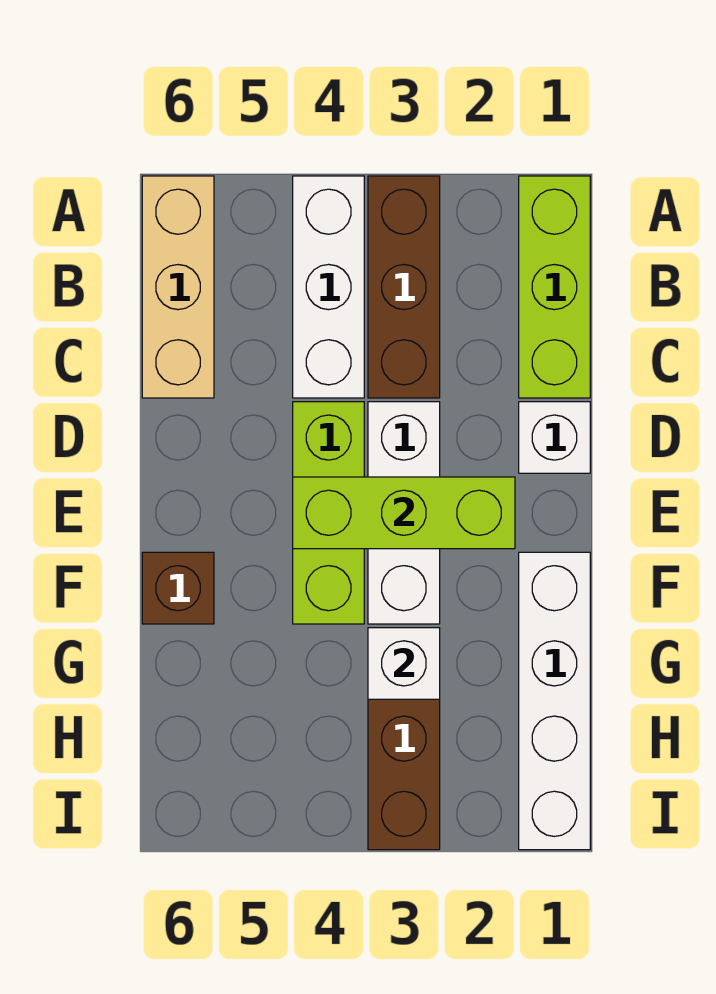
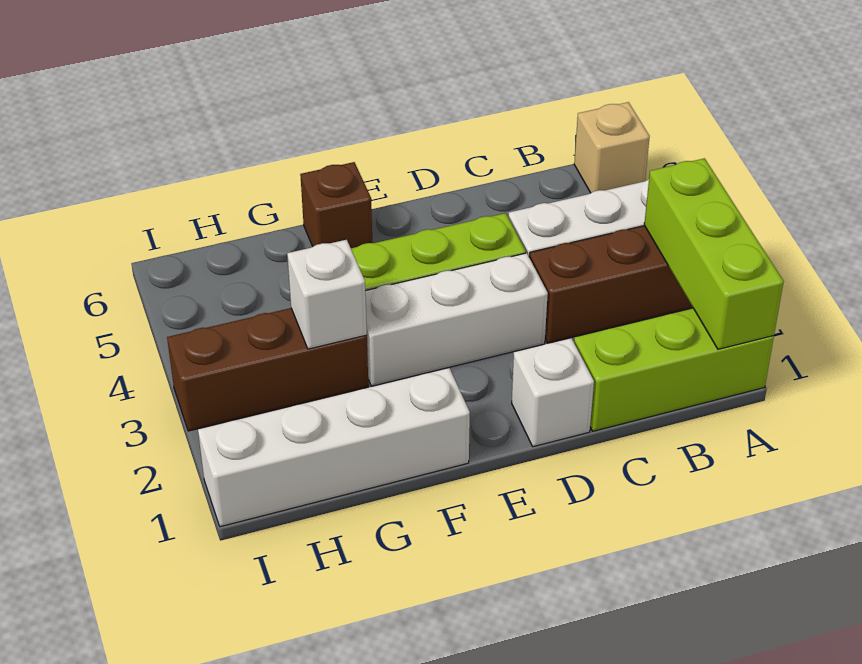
tan 1x3 brick [142,176,214,398] -> tan 1x1 brick [574,102,650,193]
lime 1x3 brick [293,477,515,549] -> lime 1x3 brick moved to [644,158,784,349]

